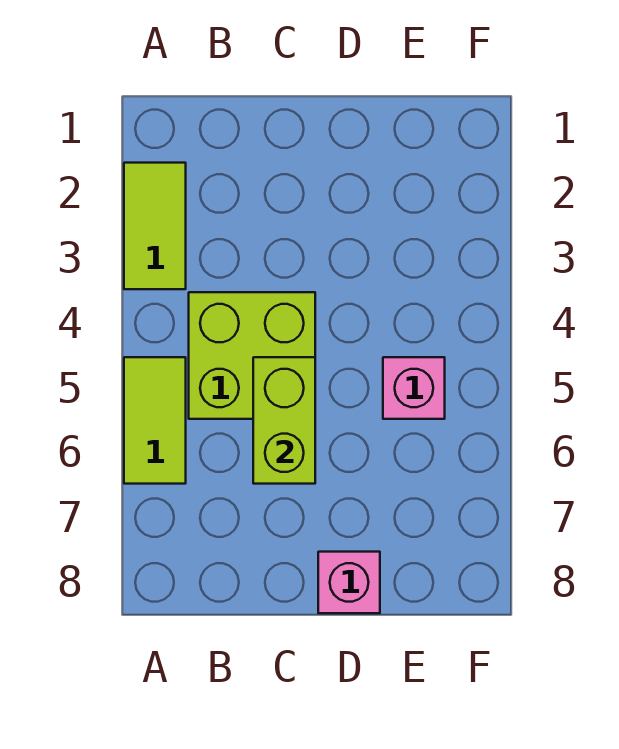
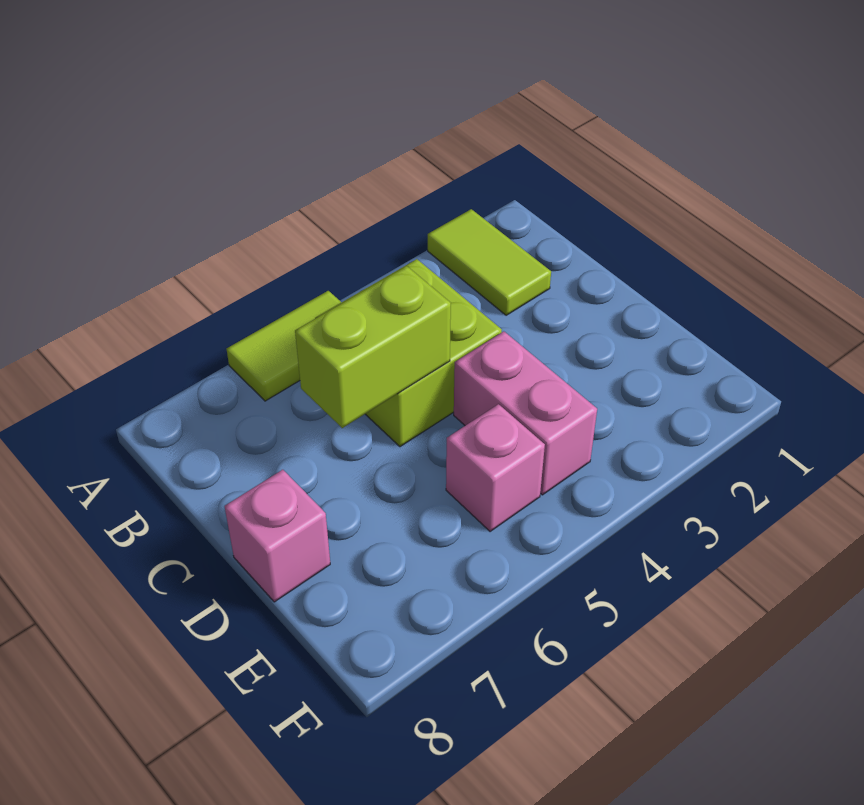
lime 1x2 tile [124,163,186,289] -> lime 1x2 tile turned to [428,209,551,315]
none -> pink 1x2 brick [454,331,597,495]

